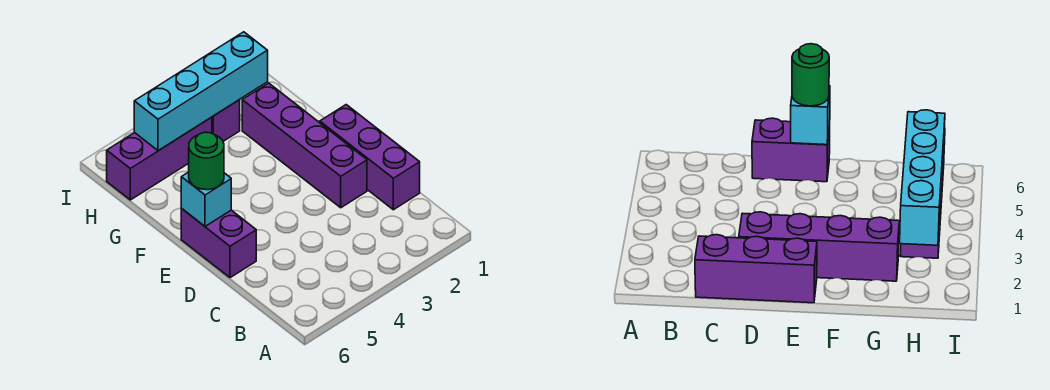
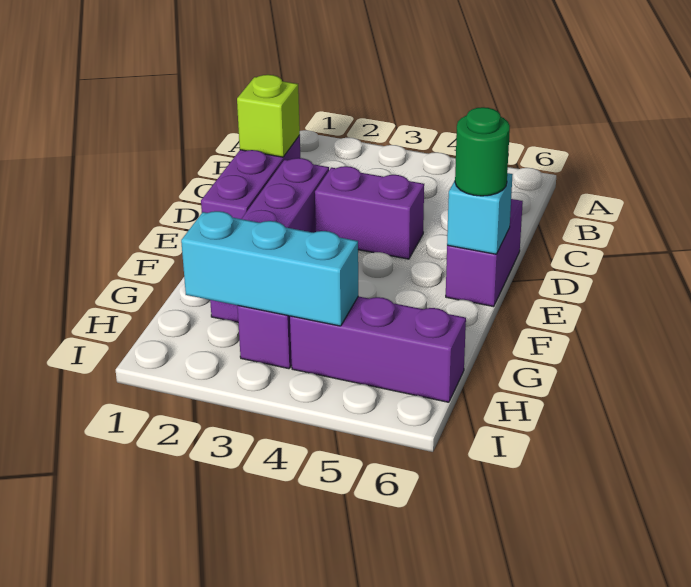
none -> lime 1x1 brick [237,75,300,157]
none -> purple 1x2 brick [315,166,424,259]
cyan 1x4 brick [134,32,268,151] -> cyan 1x3 brick [181,211,358,326]

